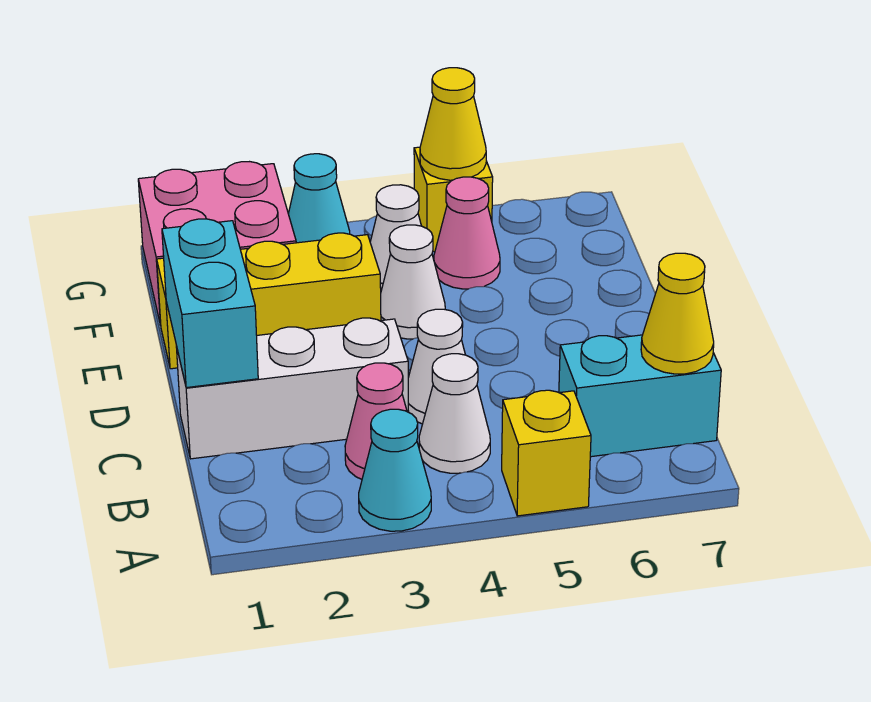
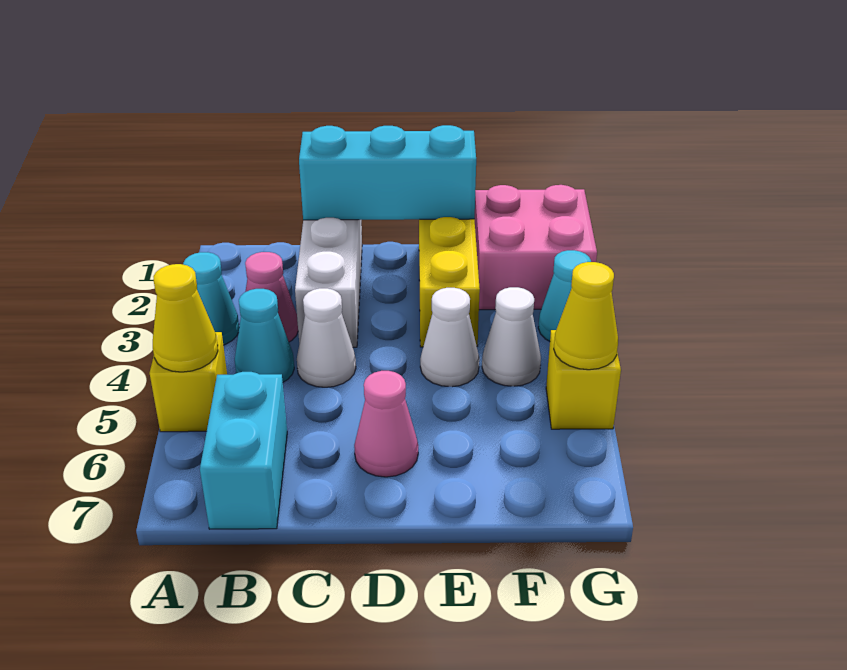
white 1x1 cone [419,354,490,473] -> cyan 1x1 cone [235,289,294,382]
yellow 1x1 cone [641,253,714,374] -> yellow 1x1 cone moved to [153,264,218,372]
cyan 1x2 brick [162,219,258,388] -> cyan 1x3 brick [299,125,476,220]
pink 1x1 cone [434,177,500,289] -> pink 1x1 cone moved to [354,371,418,477]

